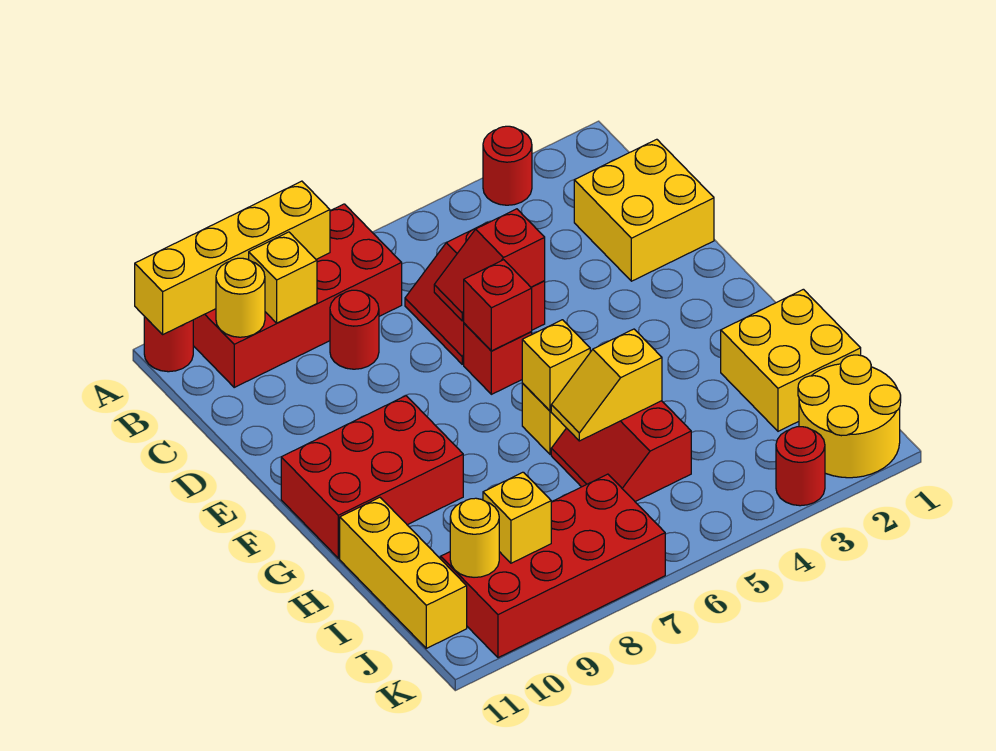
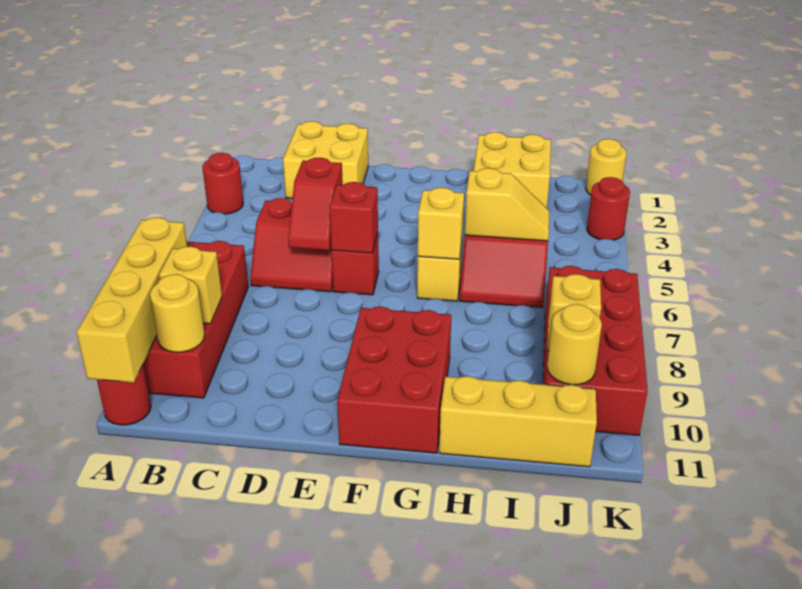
red 1x1 round brick [330,290,379,369] -> none
yellow 1x2 slope [551,329,662,441] -> yellow 1x2 slope turned to [465,168,549,241]
yellow 2x2 round brick [798,355,901,478] -> yellow 1x1 round brick [586,139,627,195]

